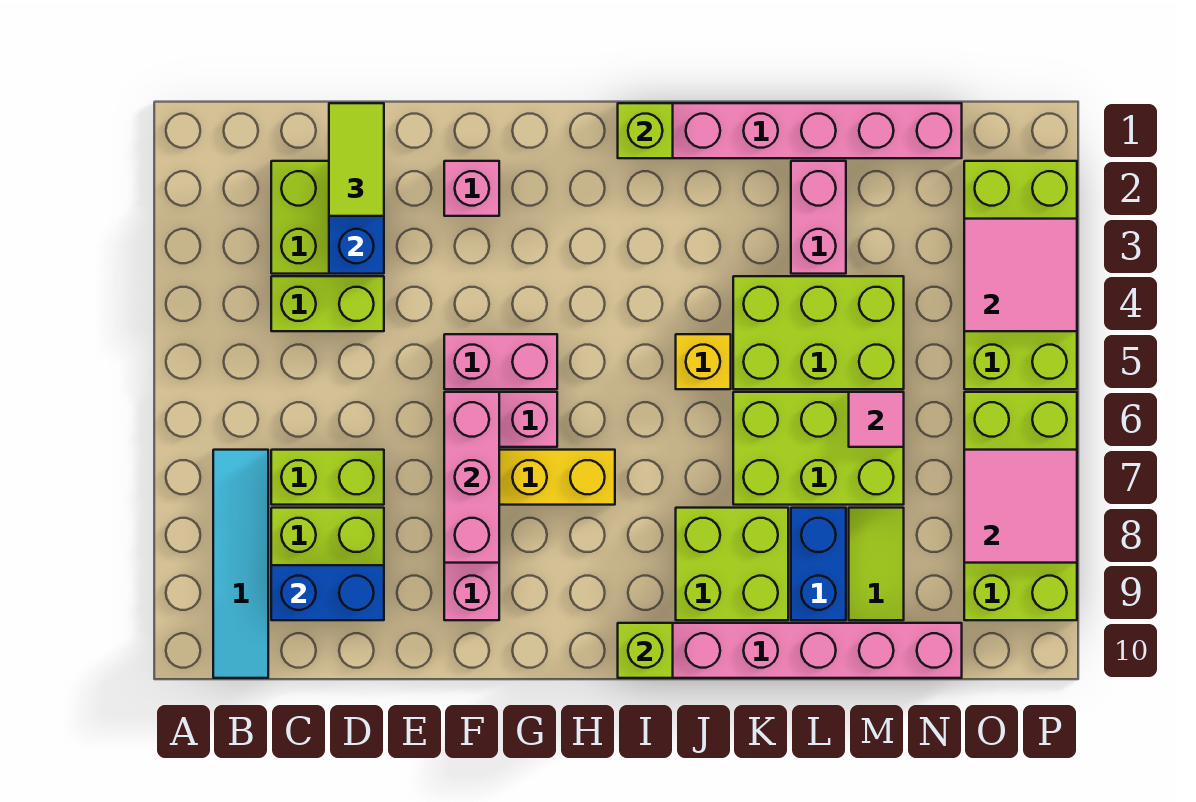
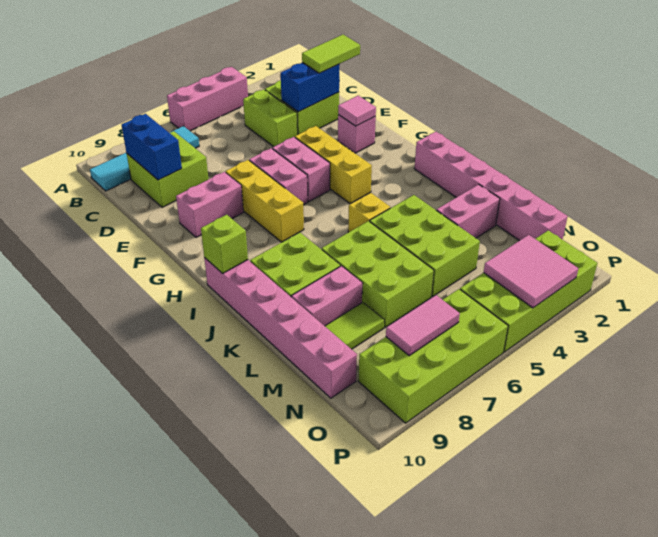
lime 1x2 brick [271,450,384,505] -> none
none -> yellow 1x3 brick [295,126,372,204]
pink 1x3 brick [444,392,499,563] -> pink 1x3 brick moved to [167,67,248,131]
lime 1x1 brick [618,103,673,158] -> none
blue 1x2 brick [791,508,846,620] -> pink 1x2 brick [291,266,363,326]
pink 1x1 tile [849,392,904,447] -> pink 1x1 tile moved to [338,96,376,126]
pink 2x2 tile [964,450,1077,563] -> pink 1x2 tile [386,295,460,356]

